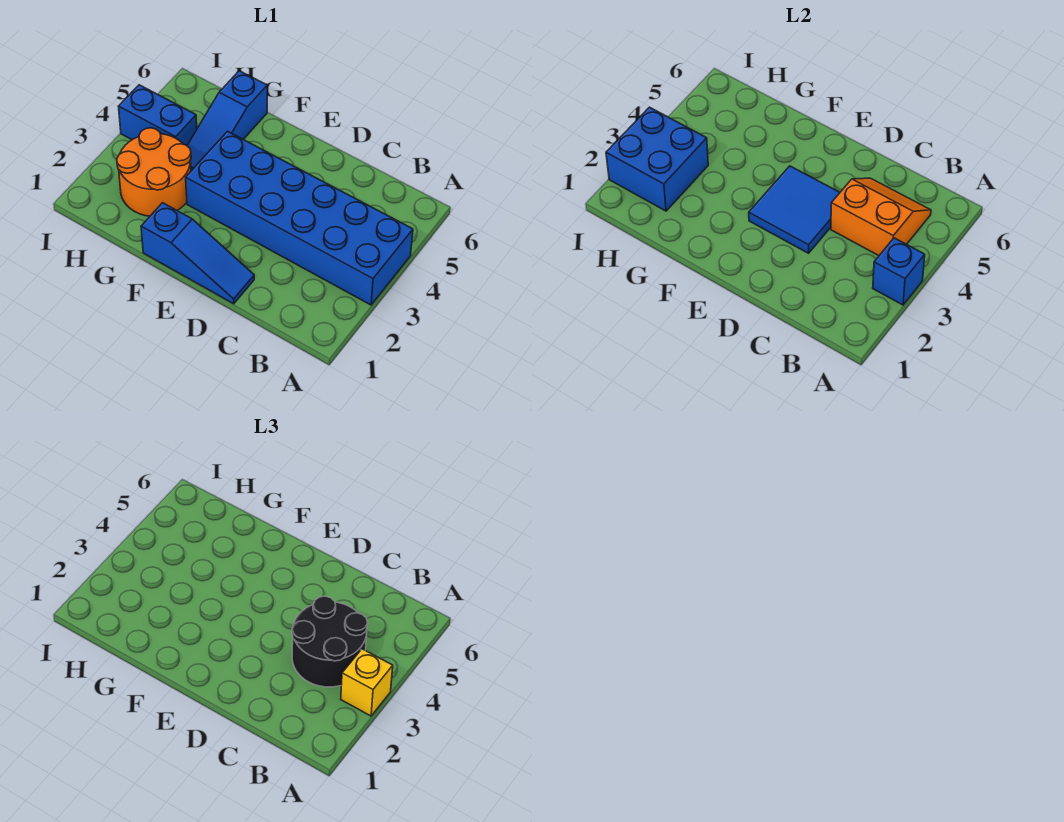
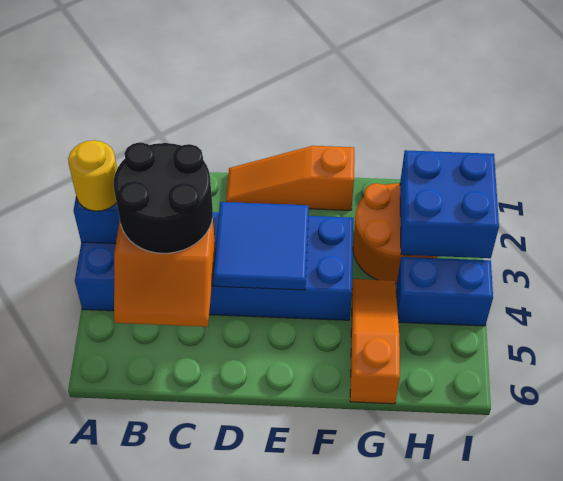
yellow 1x1 brick [341,649,393,716] -> yellow 1x1 round brick [68,140,117,211]
blue 1x3 slope [141,203,254,304] -> orange 1x3 slope [226,146,354,210]
blue 1x3 slope [187,71,267,171] -> orange 1x3 slope [350,279,400,404]

